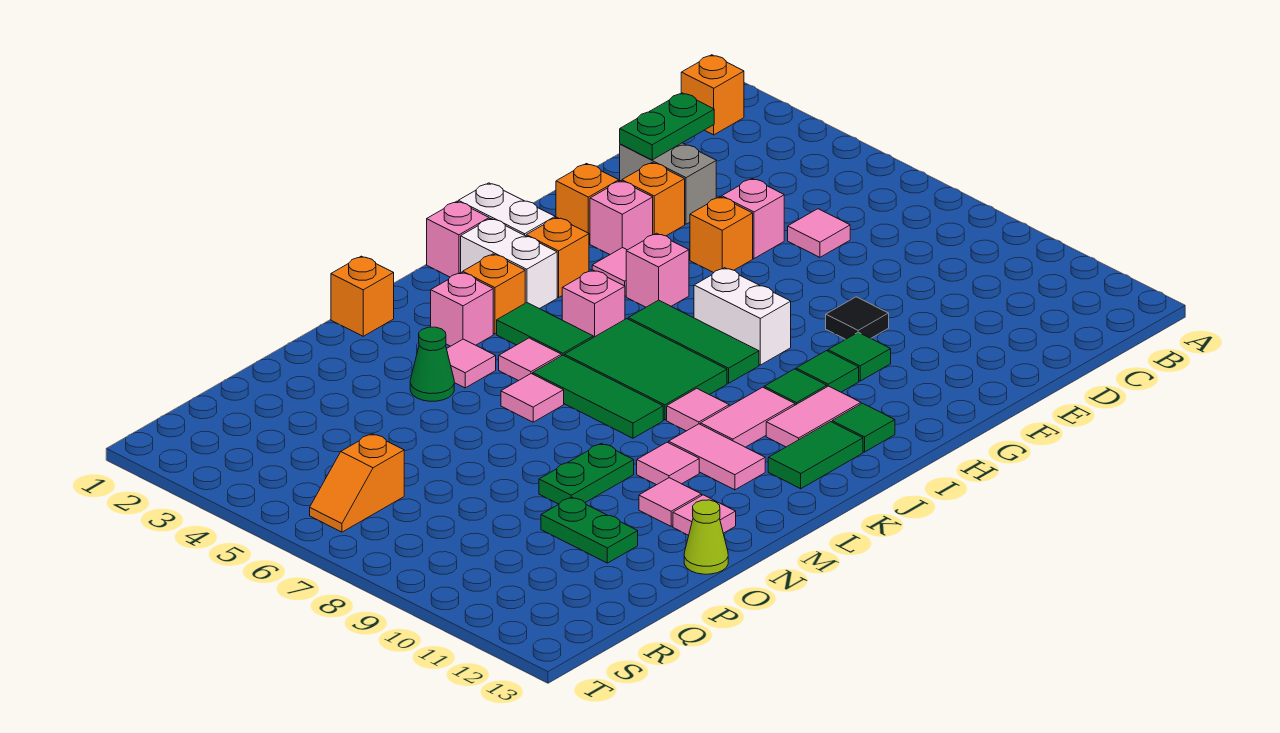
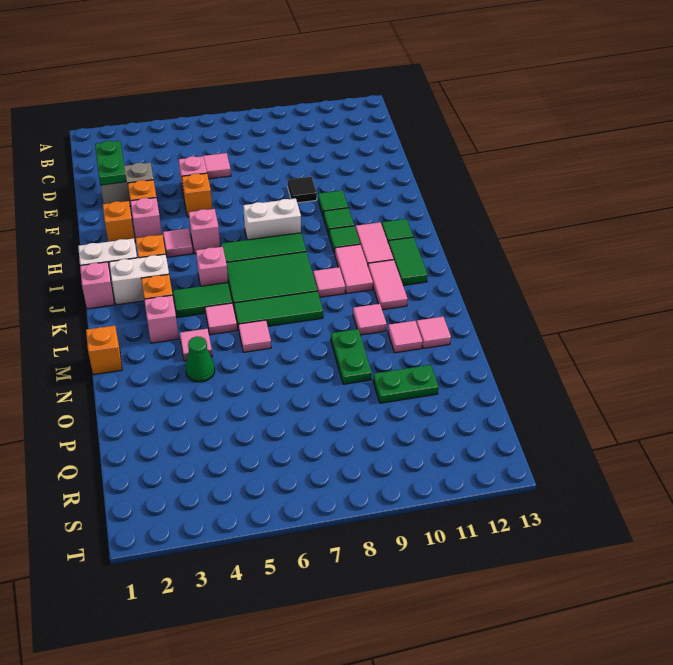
orange 1x1 brick [681,55,744,135] -> none
pink 1x2 tile [669,424,765,490] -> pink 1x2 tile turned to [368,260,408,310]
lime 1x1 cone [684,500,728,574] -> none
orange 1x2 slope [310,434,404,532] -> none

